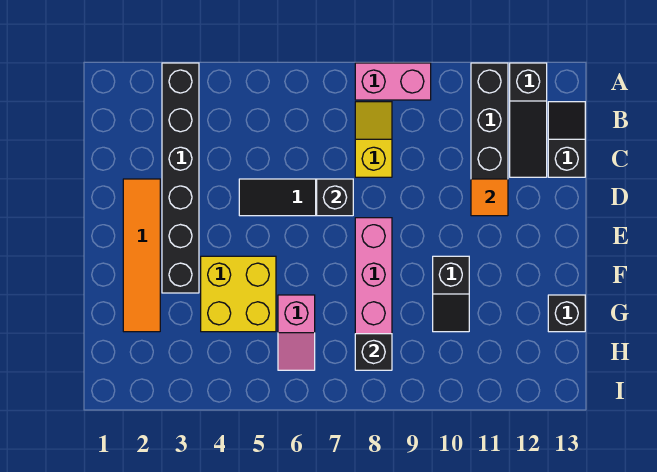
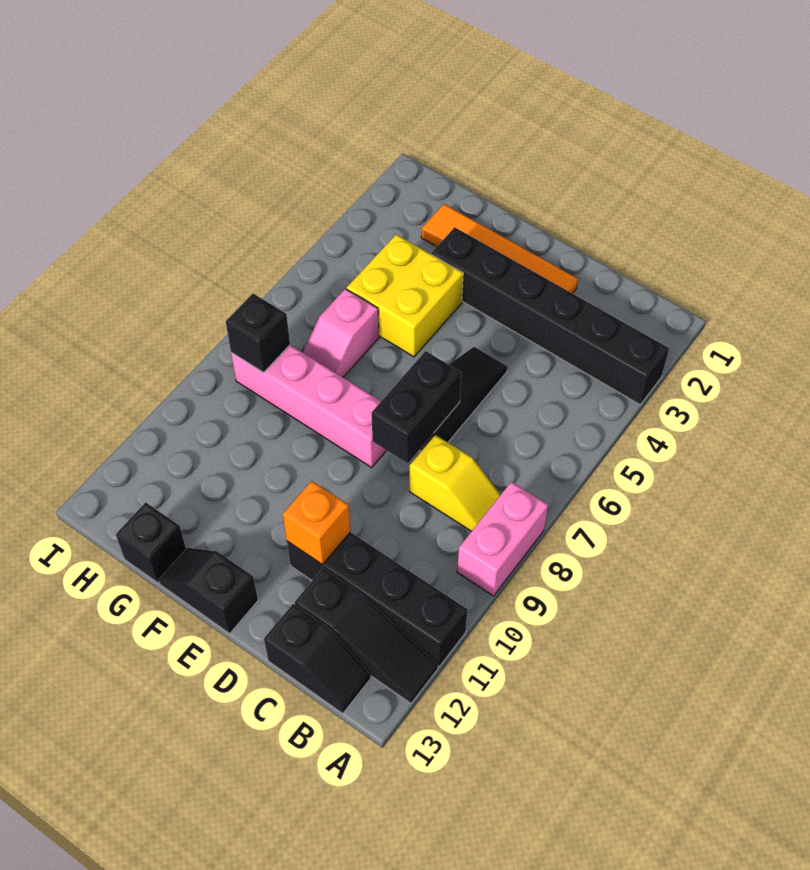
black 1x3 slope [510,63,547,177] -> black 1x3 slope turned to [295,568,438,703]
black 1x1 brick [317,179,353,216] -> black 1x2 brick [372,351,461,464]
orange 1x1 tile [471,179,508,216] -> orange 1x1 brick [283,481,350,565]
black 1x2 slope [433,256,469,332] -> black 1x2 slope moved to [158,548,258,633]
pink 1x2 slope [278,295,315,370] -> pink 1x2 slope turned to [303,289,379,377]

